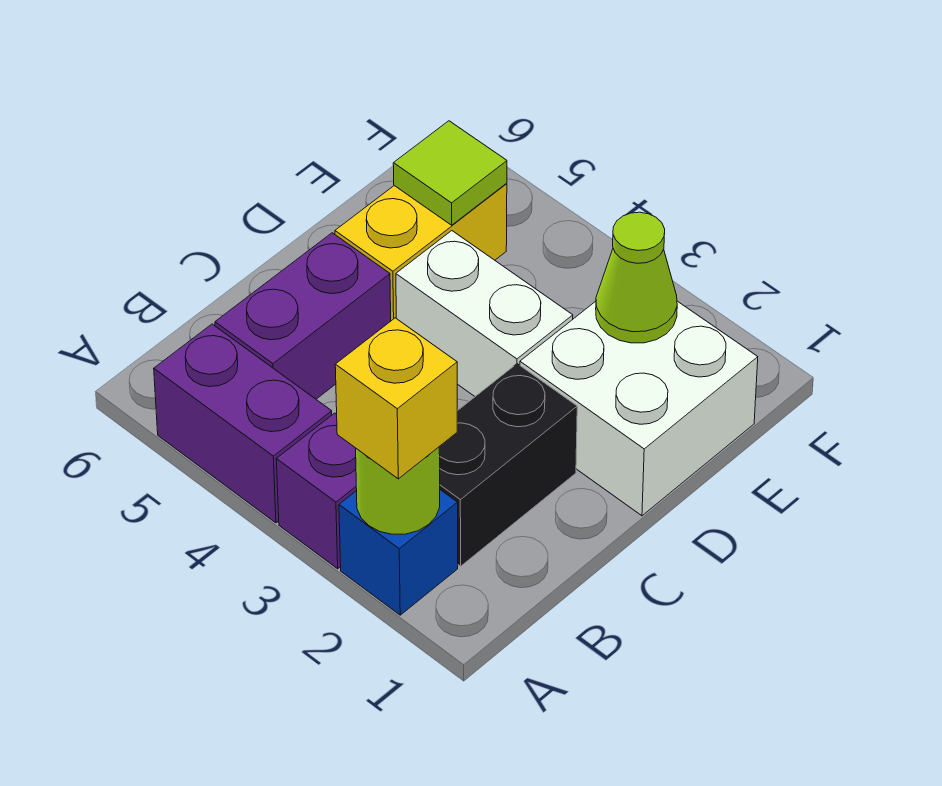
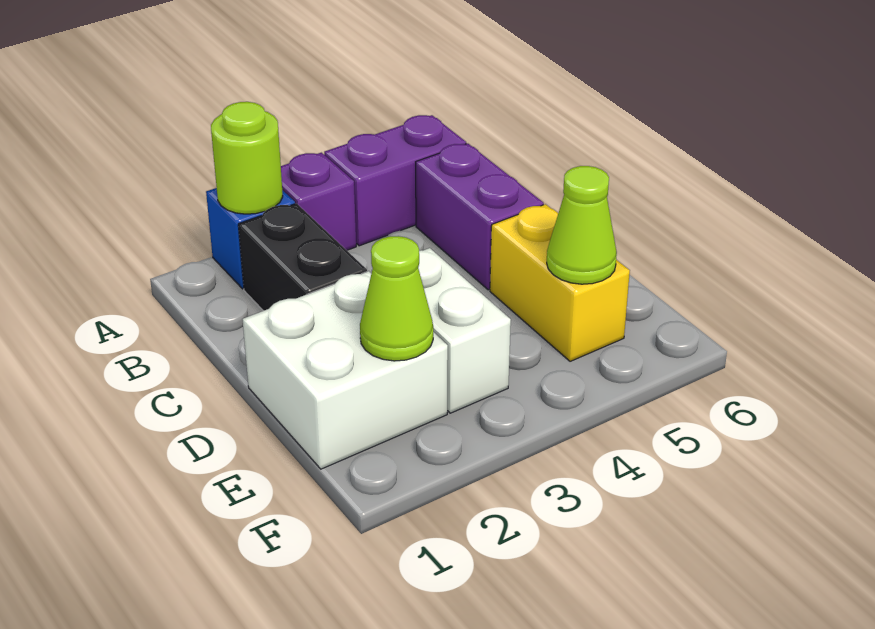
yellow 1x1 brick [335,318,457,479] -> none
white 1x2 brick [396,231,573,396] -> white 1x2 brick turned to [418,248,511,413]
lime 1x1 tile [393,121,507,225] -> lime 1x1 cone [547,166,617,284]

